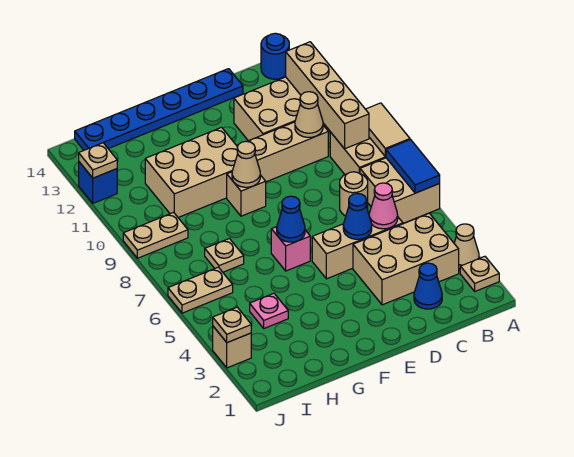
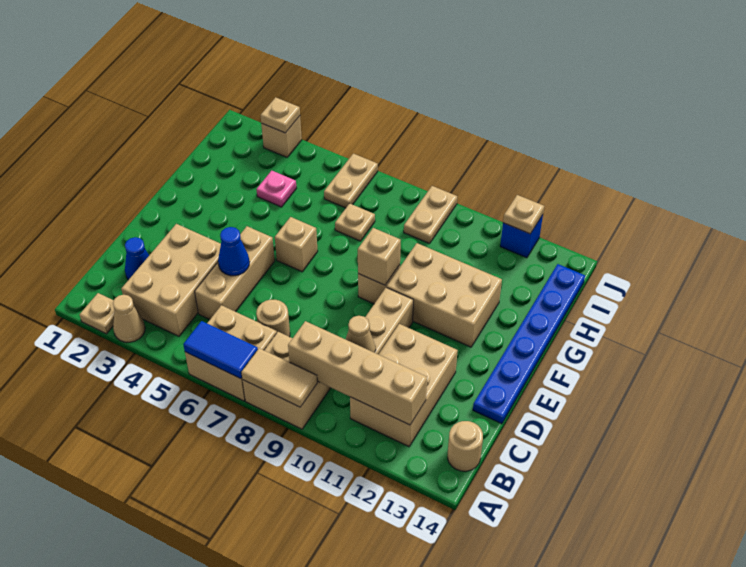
blue 1x1 round brick [261,33,289,79] -> tan 1x1 round brick [448,421,483,471]
pink 1x1 cone [369,183,398,229] -> none
pink 1x1 brick [271,227,310,271] -> tan 1x1 brick [275,217,318,272]
blue 1x1 cone [277,196,305,242] -> none
tan 1x1 cone [232,141,260,187] -> tan 1x1 brick [358,228,401,285]
tan 2x3 brick [145,128,238,217] -> tan 2x3 brick turned to [387,243,502,347]

